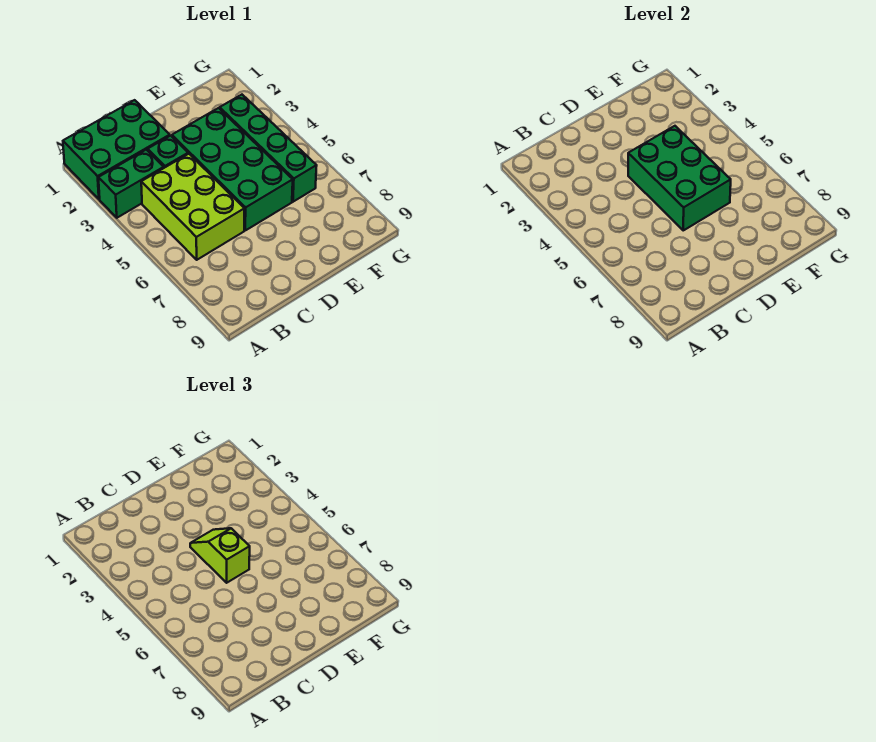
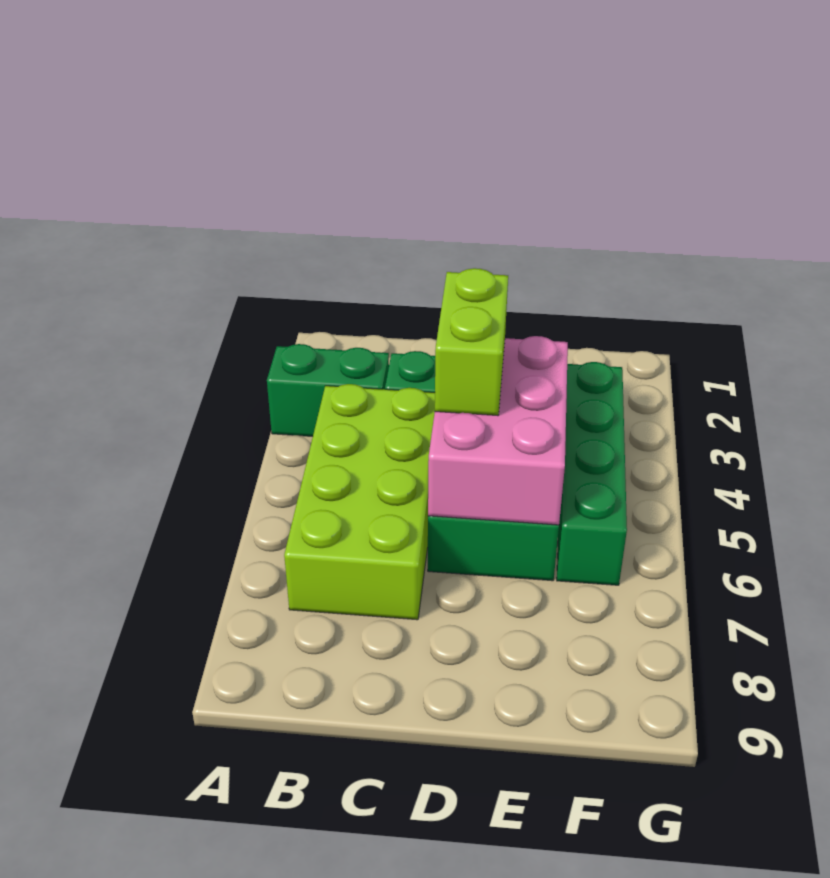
green 2x3 brick [63,100,170,199] -> none
lime 2x3 brick [141,154,244,260] -> lime 2x4 brick [284,384,435,620]
green 2x3 brick [628,126,731,230] -> pink 2x3 brick [428,336,568,525]
lime 1x2 slope [190,528,250,583] -> lime 1x2 brick [435,268,508,416]

